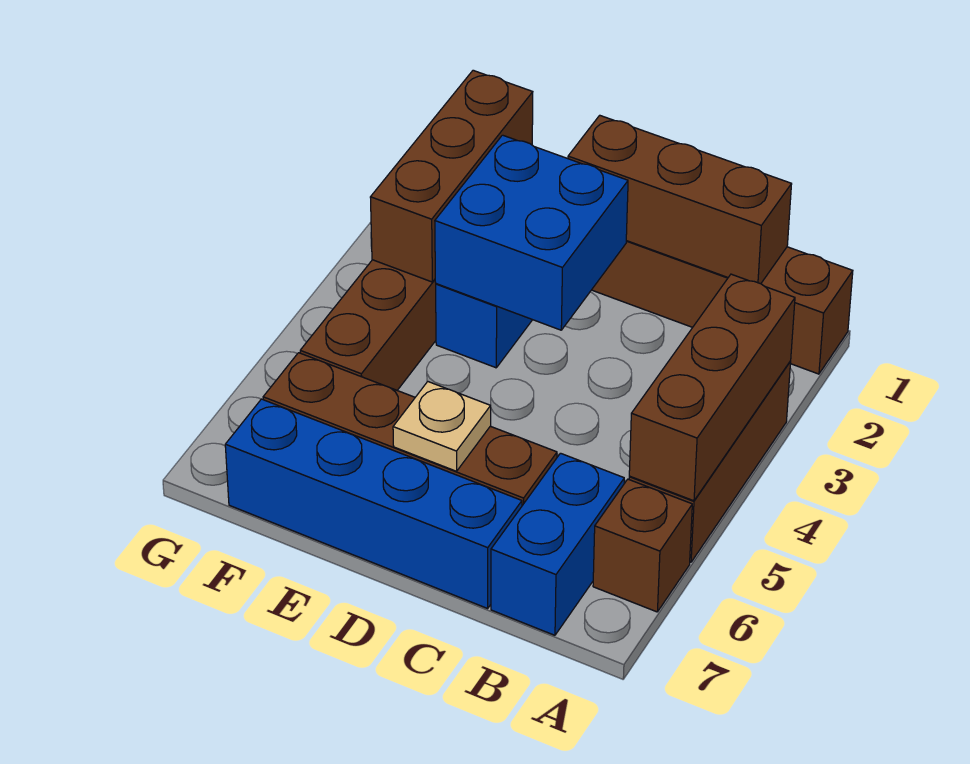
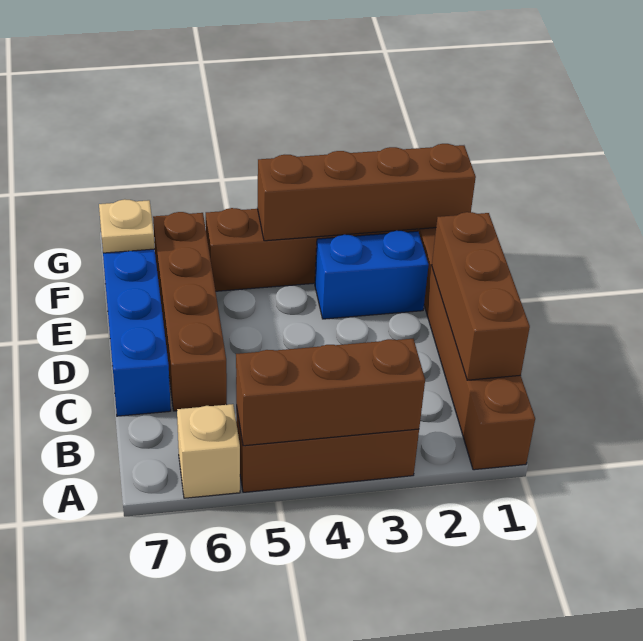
brown 1x1 brick [593,479,692,612] -> tan 1x1 brick [177,404,240,498]
blue 1x2 brick [491,453,624,635] -> none
blue 2x2 brick [435,135,628,330] -> none
tan 1x1 plate [393,382,491,471] -> tan 1x1 plate moved to [99,199,155,253]
brown 1x3 brick [370,70,533,282] -> brown 1x4 brick [257,144,476,241]

